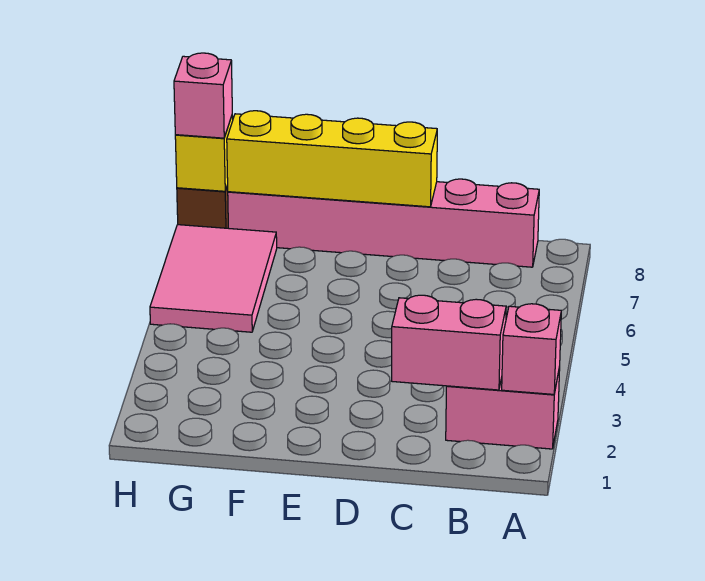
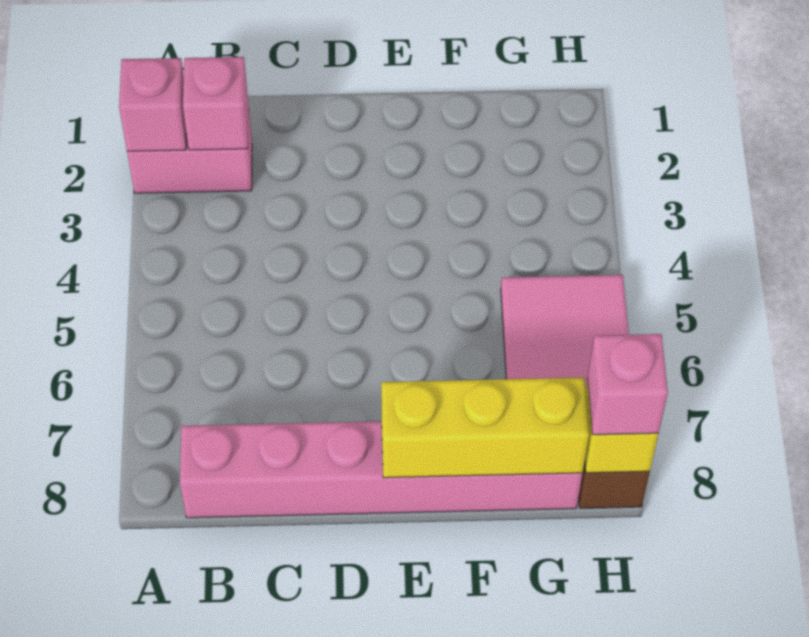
pink 1x2 brick [392,295,506,390] -> pink 1x1 brick [183,57,248,150]
yellow 1x4 brick [227,111,437,207] -> yellow 1x3 brick [381,377,589,478]

